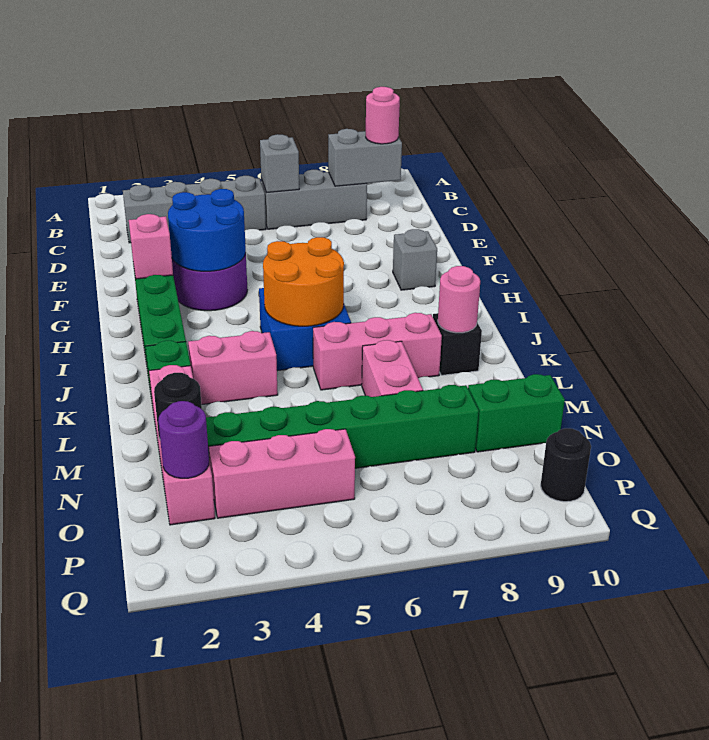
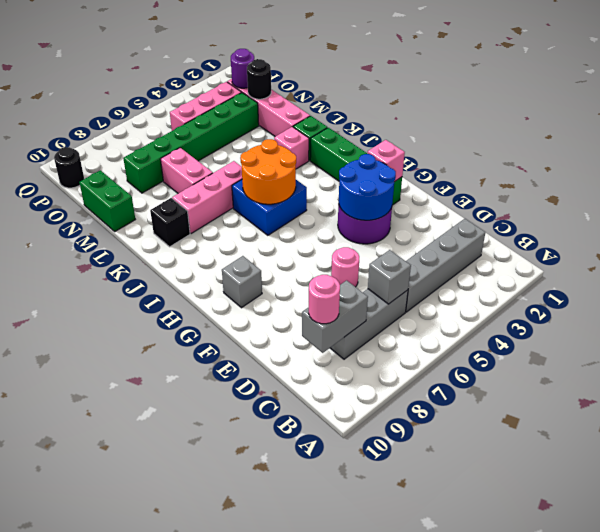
pink 1x2 brick [188,331,278,405] -> pink 1x1 brick [274,127,309,169]
pink 1x1 round brick [438,266,480,333] -> pink 1x1 round brick moved to [331,247,359,287]
green 1x2 brick [468,374,565,452] -> green 1x2 brick turned to [79,170,135,231]

